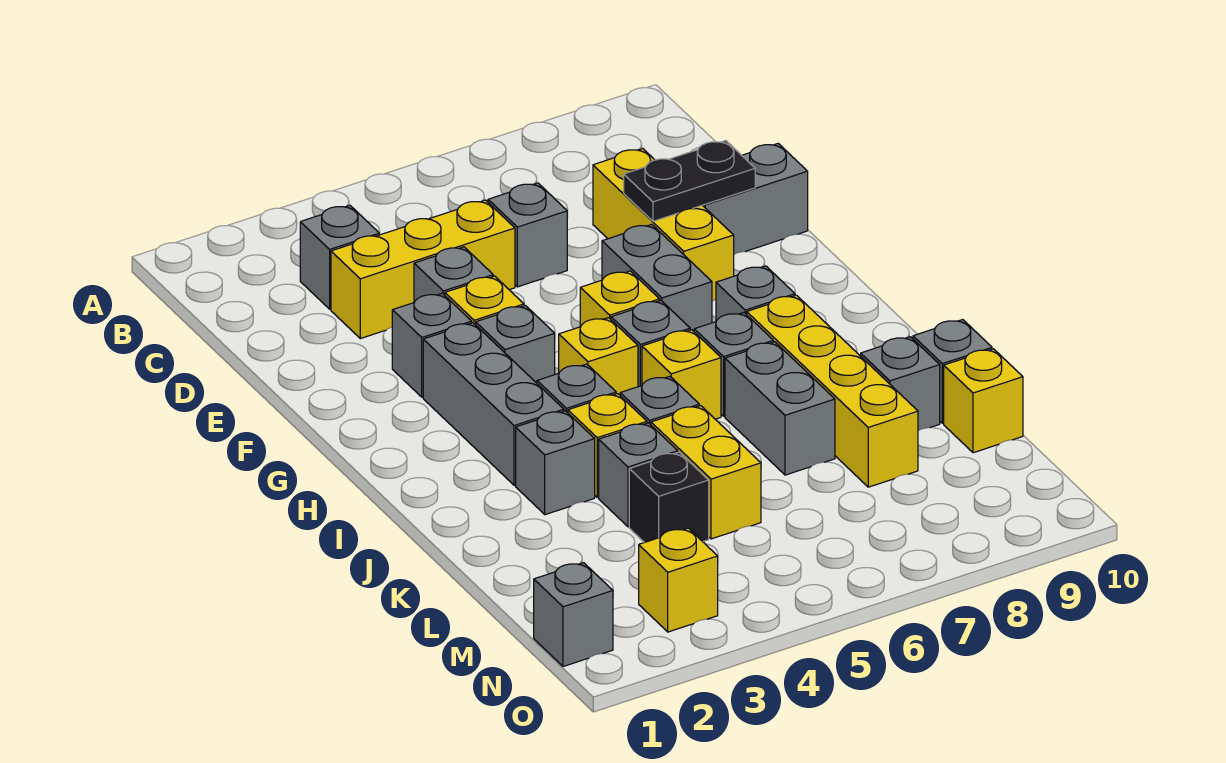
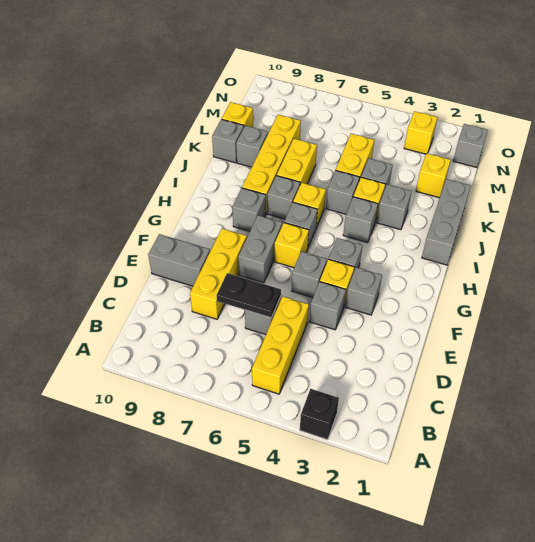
grey 1x1 brick [300,205,379,309] -> grey 1x1 brick moved to [292,251,327,298]
yellow 1x3 brick [331,200,515,339] -> yellow 1x3 brick turned to [252,296,309,394]
black 1x2 plate [624,141,755,221] -> black 1x2 plate moved to [217,273,281,318]
grey 1x3 brick [423,323,564,485] -> grey 1x3 brick moved to [422,179,471,265]
yellow 1x1 brick [559,318,638,395] -> yellow 1x1 brick moved to [416,153,451,198]
grey 1x2 brick [725,342,835,475] -> yellow 1x2 brick [277,139,317,184]
black 1x1 brick [629,452,709,543] -> black 1x1 brick moved to [300,389,339,440]

